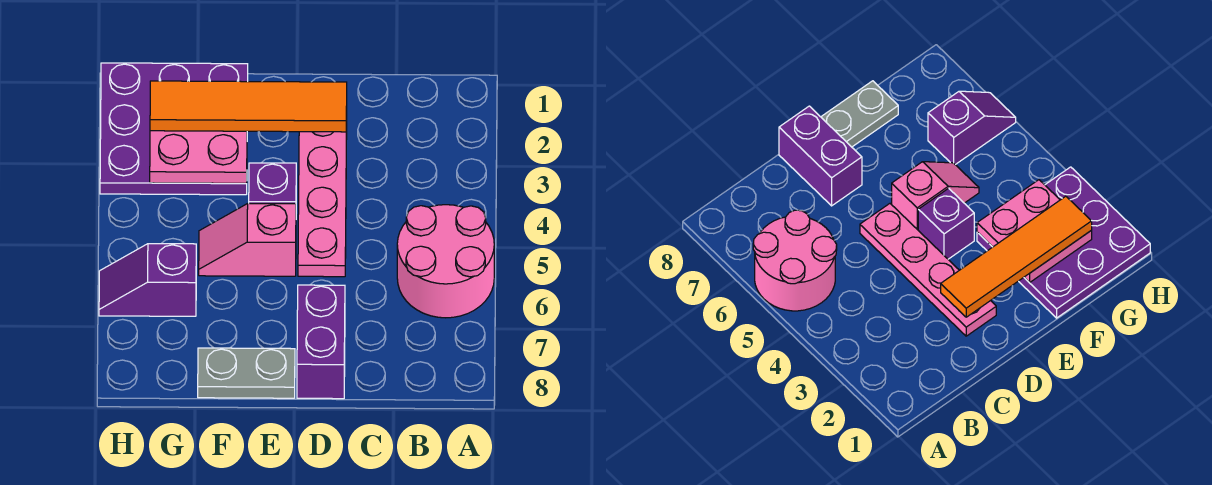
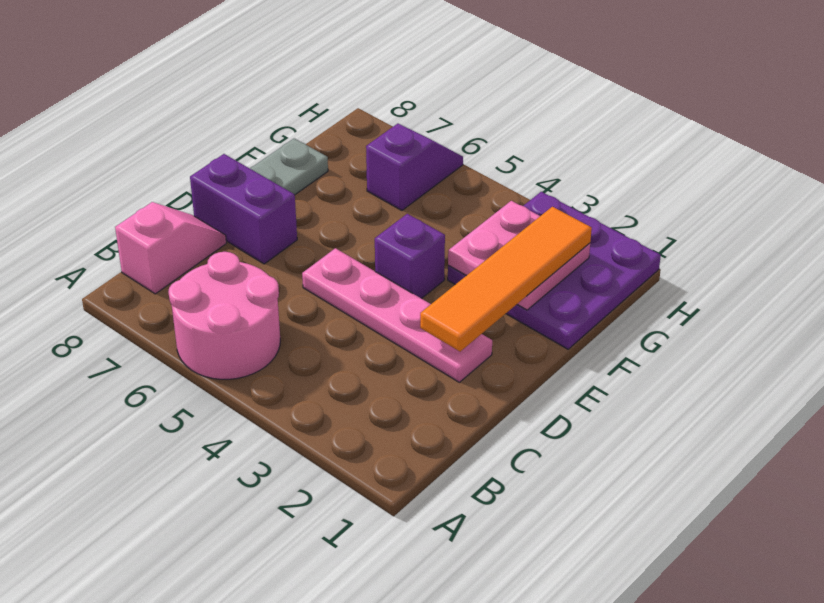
pink 1x2 slope [199,203,296,276] -> pink 1x2 slope moved to [115,202,226,294]

